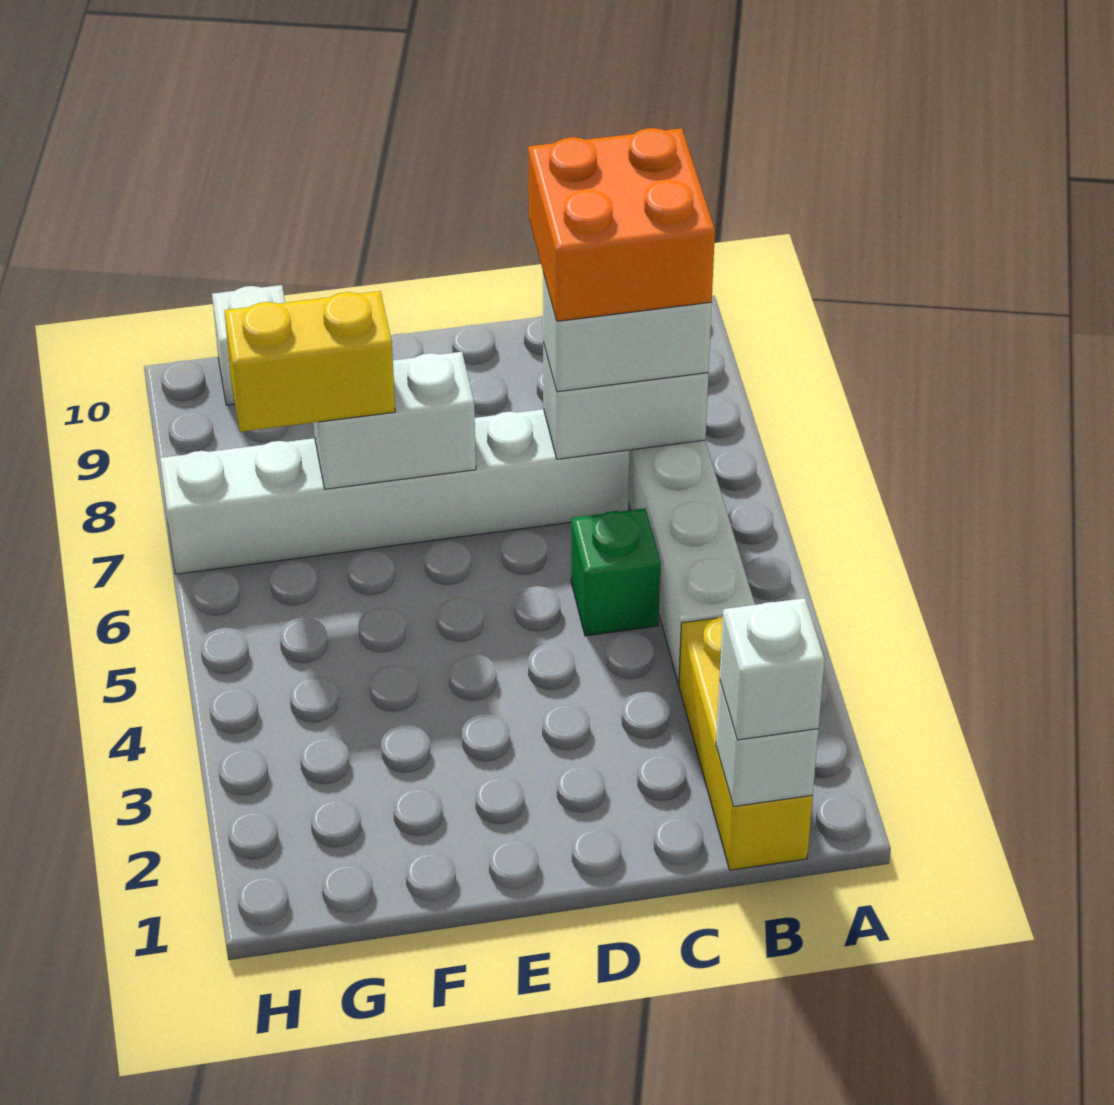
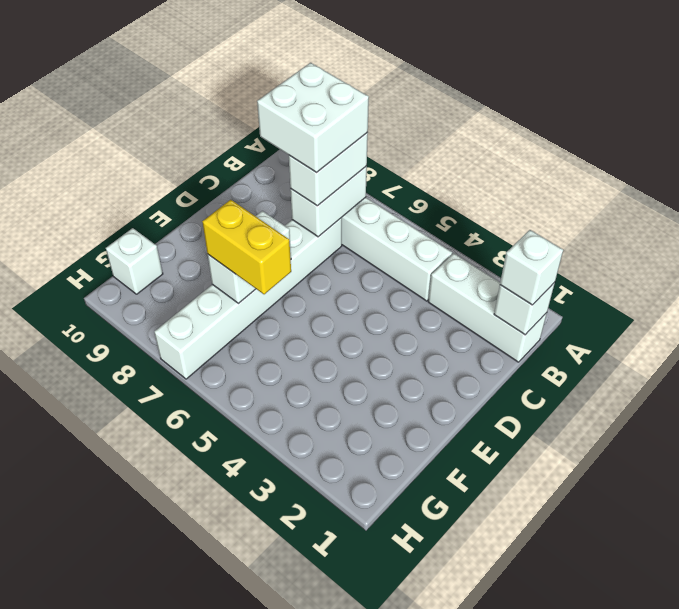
yellow 1x3 brick [679,617,813,870] -> white 1x3 brick [428,253,547,362]
orange 2x2 brick [528,128,715,321] -> white 2x2 brick [257,63,369,173]
green 1x1 brick [571,508,661,636] -> none
yellow 1x2 brick [224,291,395,432] -> yellow 1x2 brick turned to [202,200,291,294]

